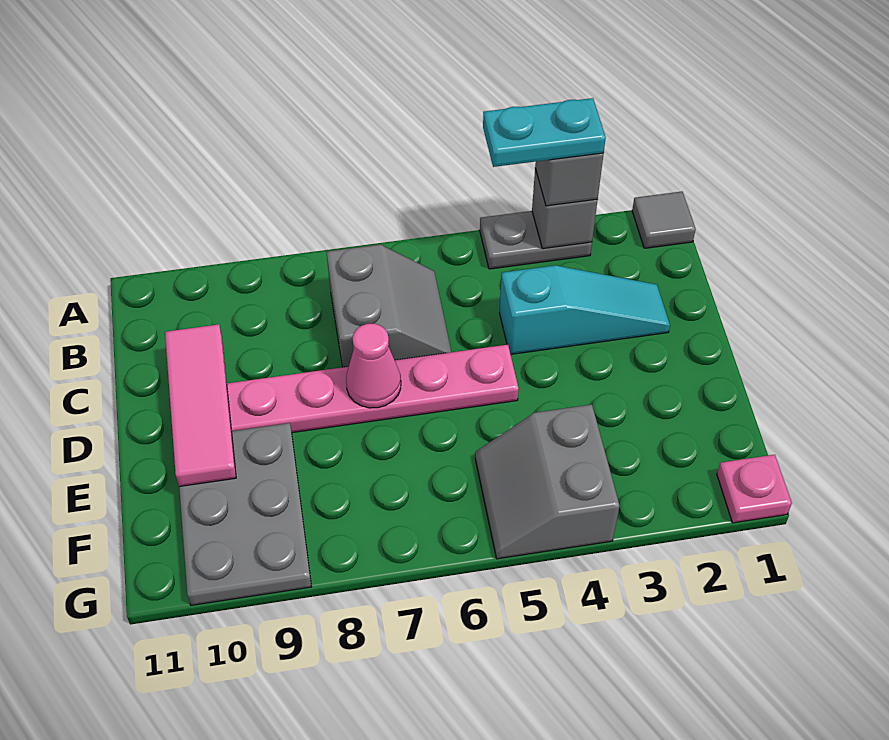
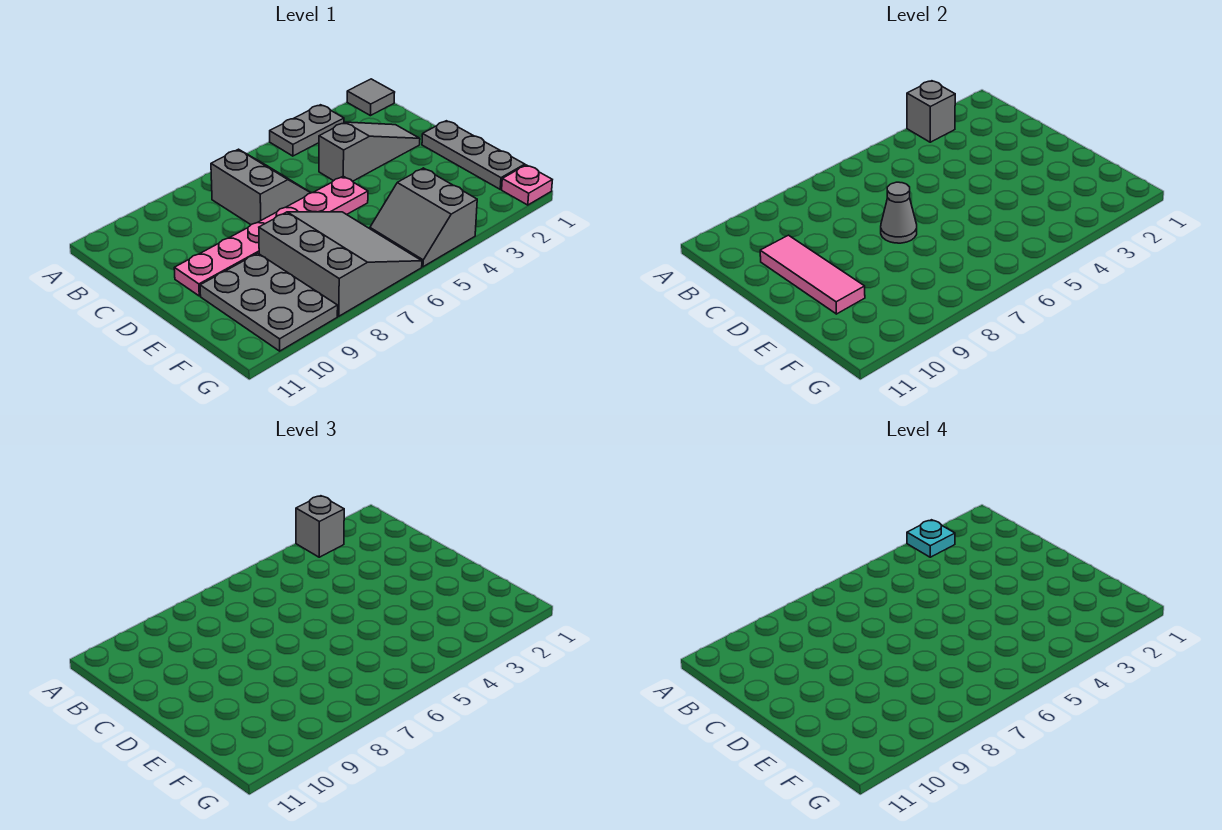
cyan 1x2 plate [483,98,606,167] -> cyan 1x1 plate [907,520,955,557]
cyan 1x3 slope [499,265,670,354] -> grey 1x3 slope [319,122,420,181]
none -> grey 1x3 plate [422,121,525,189]
pink 1x1 cone [346,324,401,408] -> grey 1x1 cone [881,182,917,243]
none -> grey 3x3 slope [259,212,422,316]

